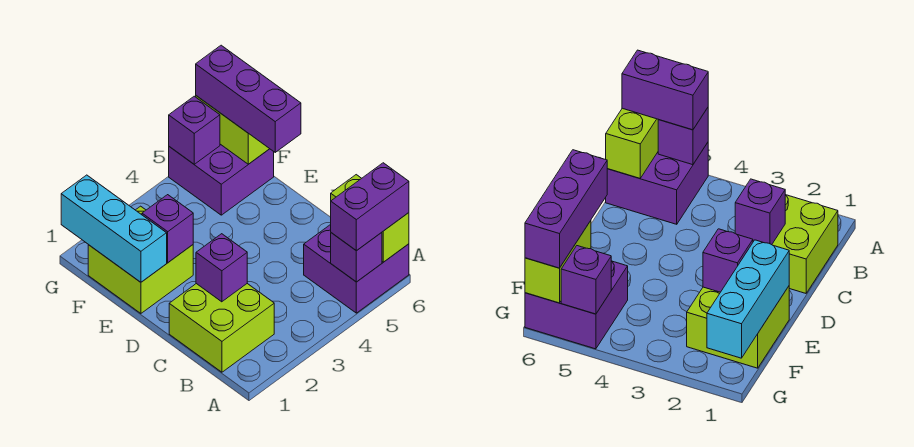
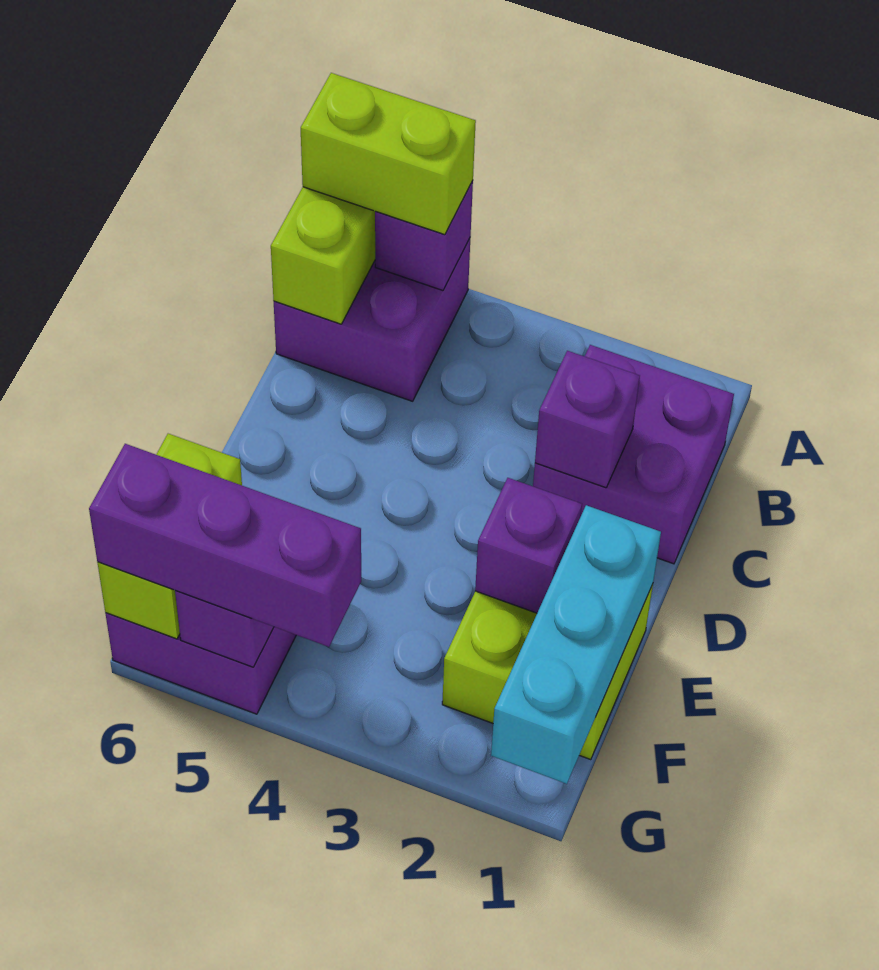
purple 1x2 brick [331,163,409,251] -> lime 1x2 brick [301,73,476,235]
lime 2x2 brick [169,284,274,372] -> purple 2x2 brick [533,345,734,564]
purple 1x3 brick [196,45,301,152] -> purple 1x3 brick turned to [89,444,361,647]

